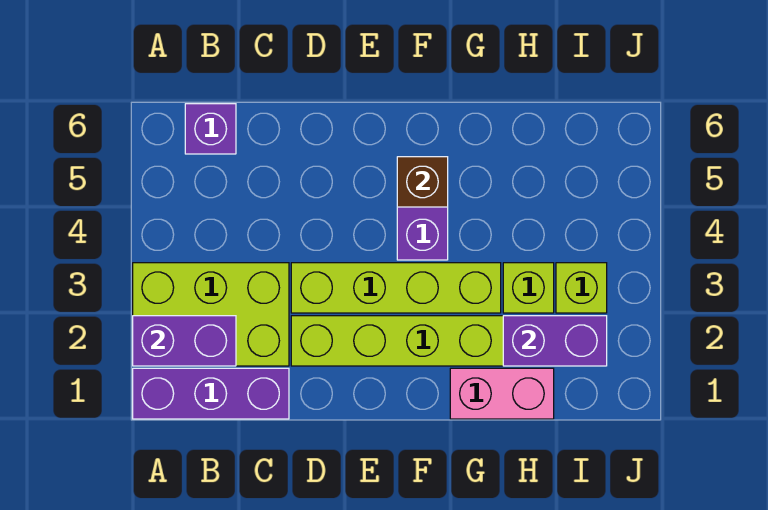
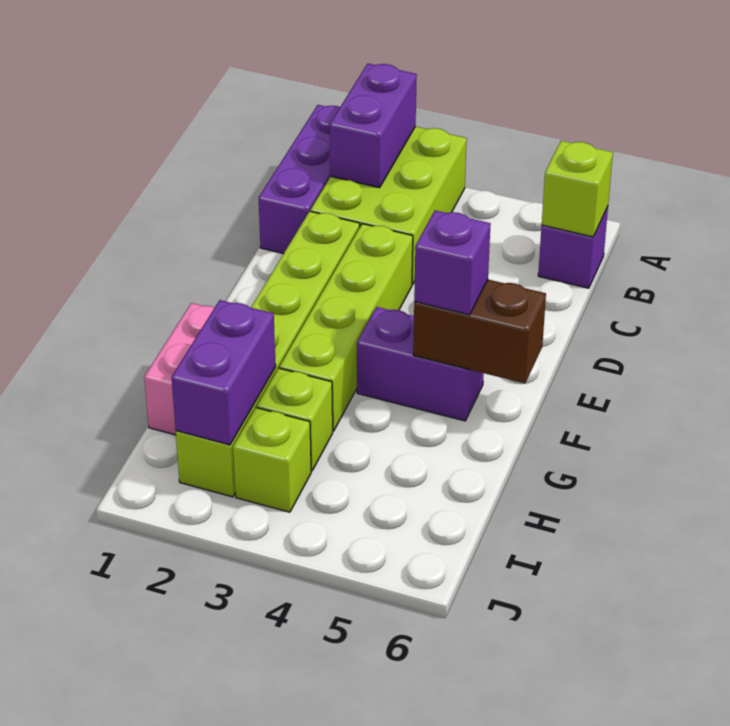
none -> lime 1x1 brick [542,141,613,237]
brown 1x1 brick [397,157,448,207] -> brown 1x2 brick [413,280,546,383]
none -> purple 1x1 brick [414,210,491,315]

